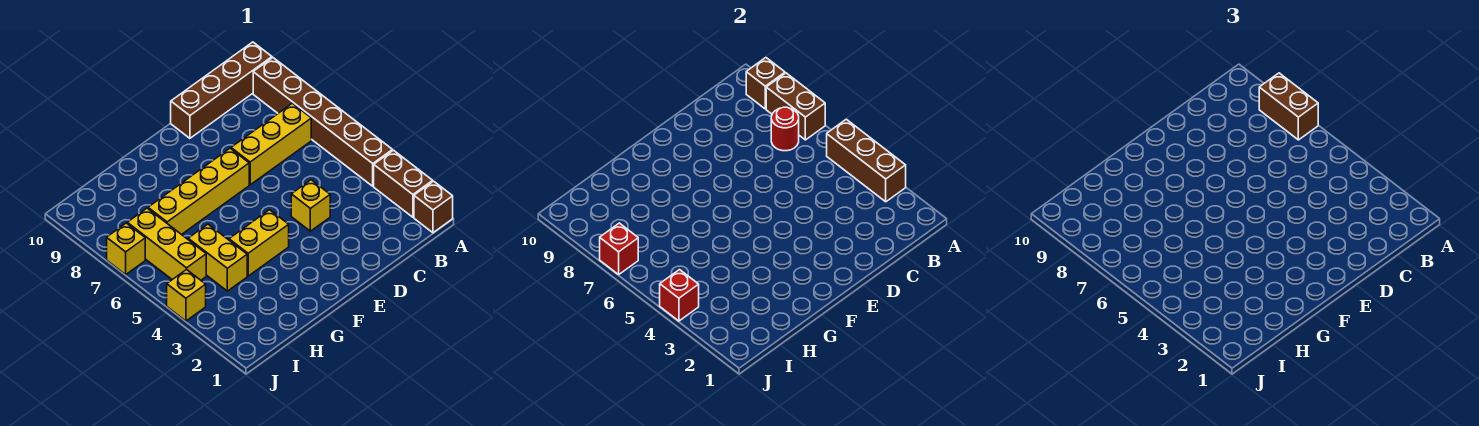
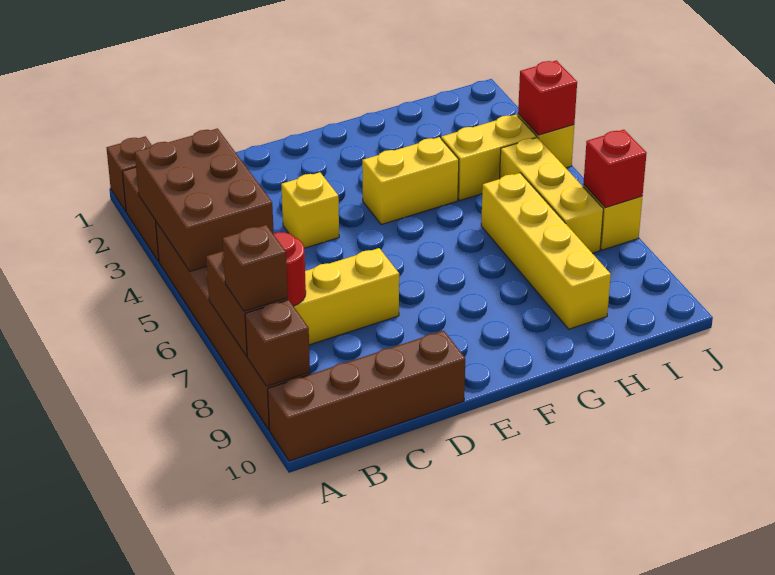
brown 1x3 brick [827,119,906,202] -> brown 2x3 brick [135,129,274,271]
brown 1x2 brick [1259,73,1318,140] -> brown 1x1 brick [222,225,288,311]
yellow 1x4 brick [148,148,249,235] -> yellow 1x4 brick turned to [481,173,611,329]
yellow 1x2 brick [188,224,247,291] -> yellow 1x2 brick turned to [441,115,536,200]

